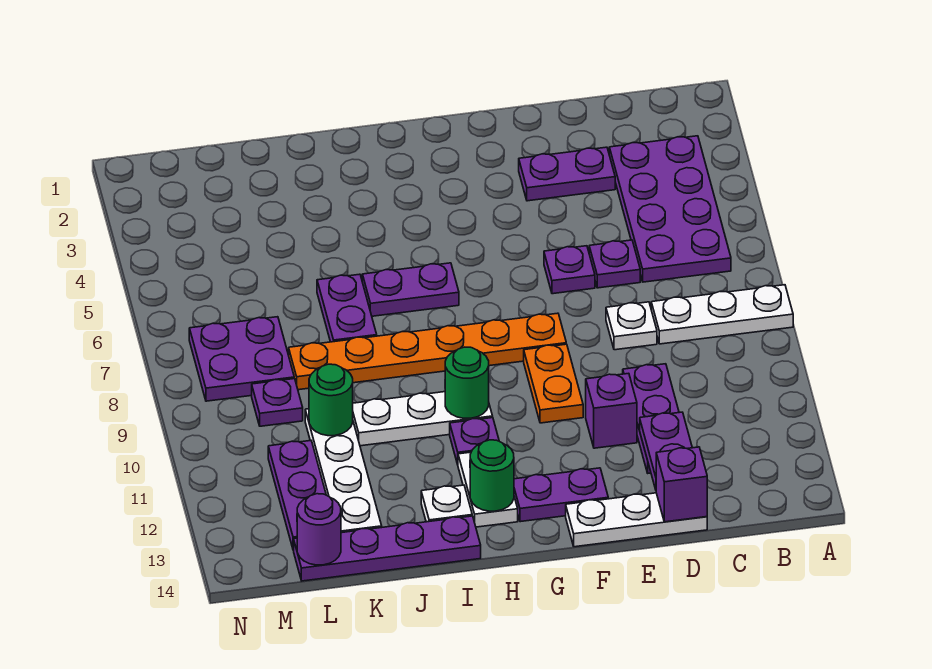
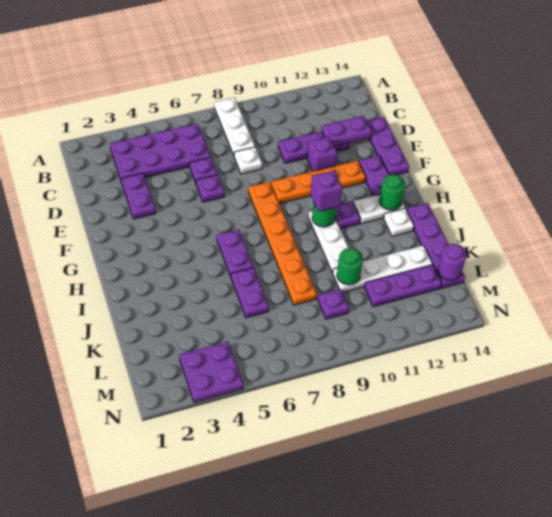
white 1x3 plate [566,493,707,547] -> purple 1x3 plate [367,117,409,175]
purple 1x1 brick [656,447,707,522] -> purple 1x1 brick moved to [311,171,343,212]
orange 1x2 plate [524,344,583,423] -> orange 1x4 plate [271,161,366,204]
purple 1x2 plate [317,274,377,342] -> purple 1x2 plate turned to [231,268,269,318]
purple 2x2 plate [189,317,294,401] -> purple 2x2 plate moved to [179,342,243,402]

